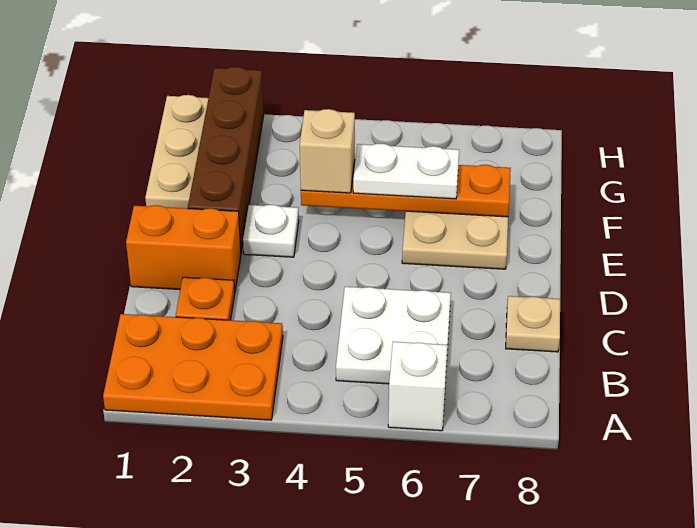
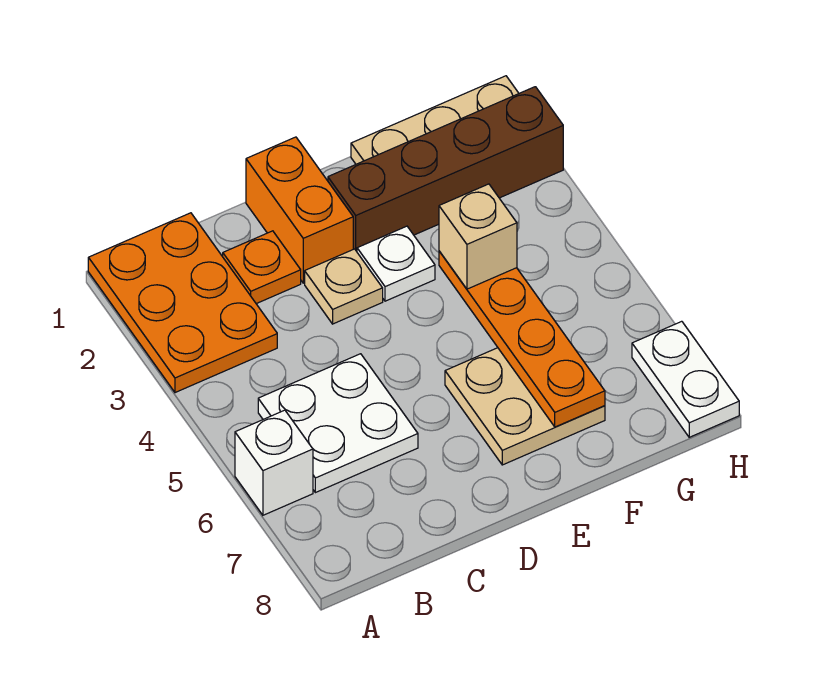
tan 1x1 plate [506,296,560,352] -> tan 1x1 plate moved to [305,249,383,324]
white 1x2 plate [353,143,459,199] -> white 1x2 plate moved to [632,321,739,437]

